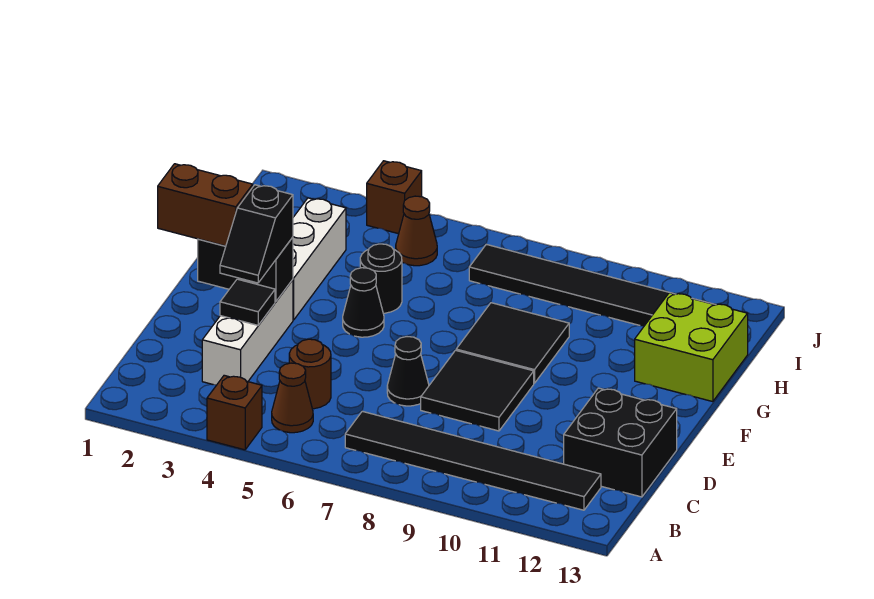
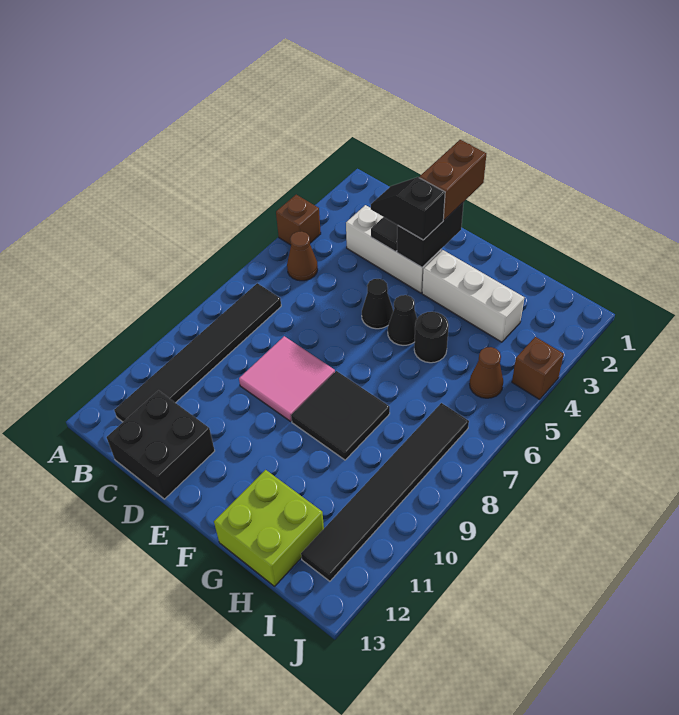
brown 1x1 round brick [289,339,331,409] -> none
black 1x1 cone [387,337,429,406] -> black 1x1 cone moved to [362,279,393,329]
black 2x2 tile [421,350,534,431] -> pink 2x2 tile [239,336,335,421]

